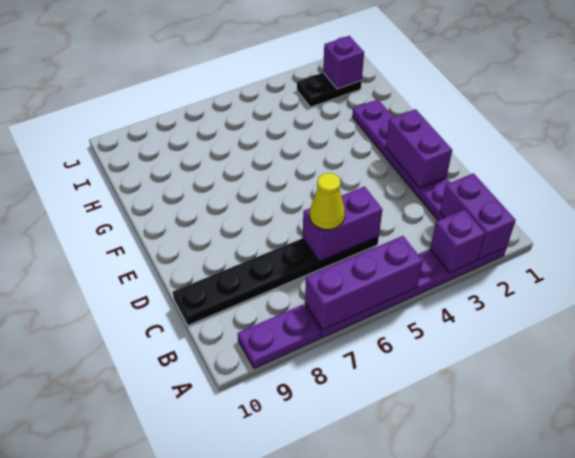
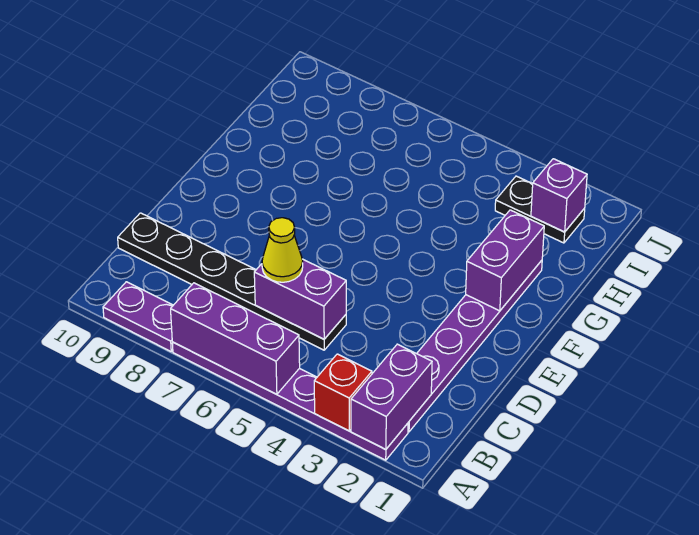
purple 1x1 brick [430,209,485,272] -> red 1x1 brick [314,354,372,431]
purple 1x2 brick [386,109,452,188] -> purple 1x2 brick moved to [466,210,544,311]

